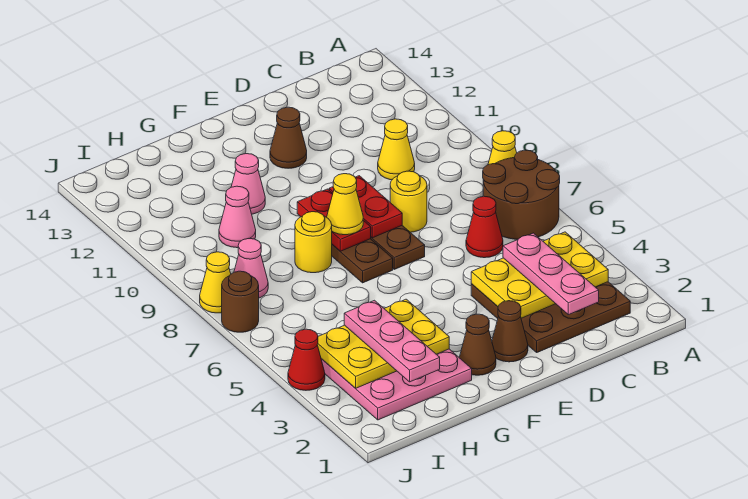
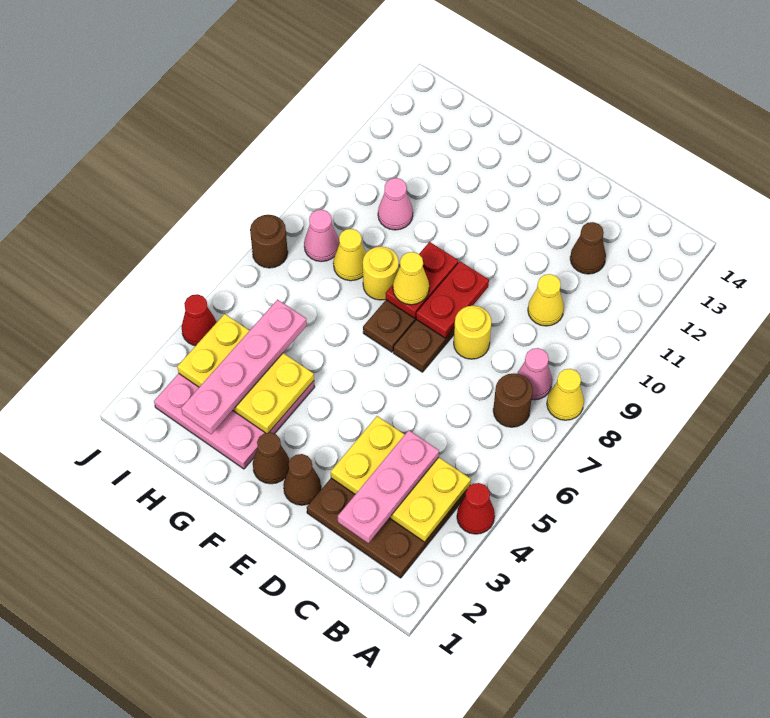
brown 2x2 round brick [483,150,560,239] -> brown 1x1 round brick [493,373,533,427]
red 1x1 cone [466,196,503,258] -> red 1x1 cone moved to [457,483,495,534]
brown 1x1 cone [270,107,307,168] -> brown 1x1 cone moved to [570,222,606,274]
pink 1x1 cone [231,154,265,214] -> pink 1x1 cone moved to [517,348,552,400]
pink 1x3 plate [344,300,440,382] -> pink 1x4 plate [181,300,307,434]
yellow 1x1 cone [200,252,231,313] -> yellow 1x1 cone moved to [333,229,366,281]

